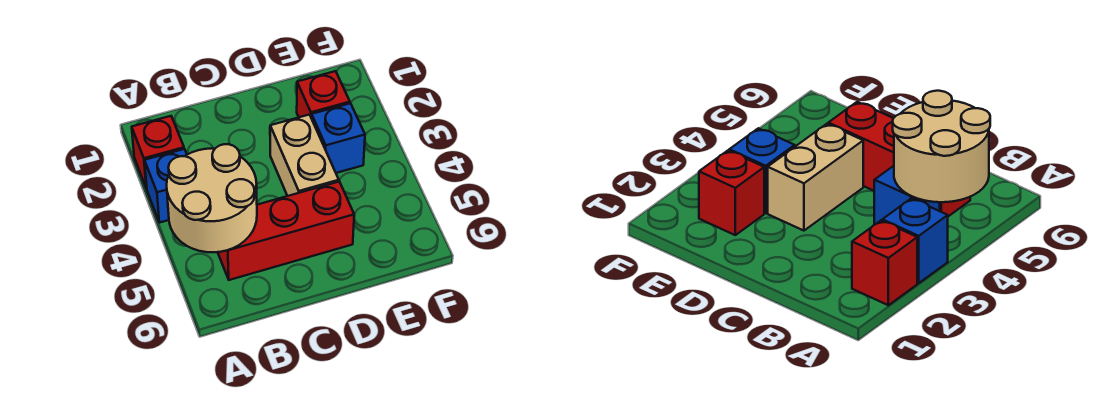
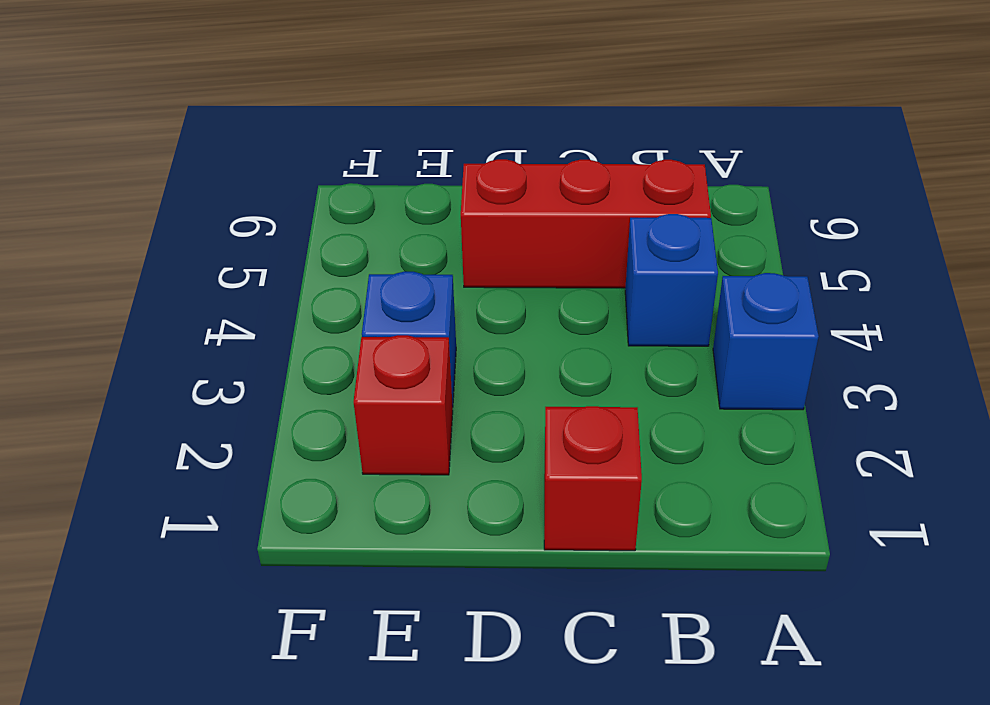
red 1x1 brick [132,116,184,189] -> red 1x1 brick moved to [544,406,642,551]
tan 2x2 round brick [167,144,257,252] -> none
tan 1x2 brick [270,115,339,196] -> none

